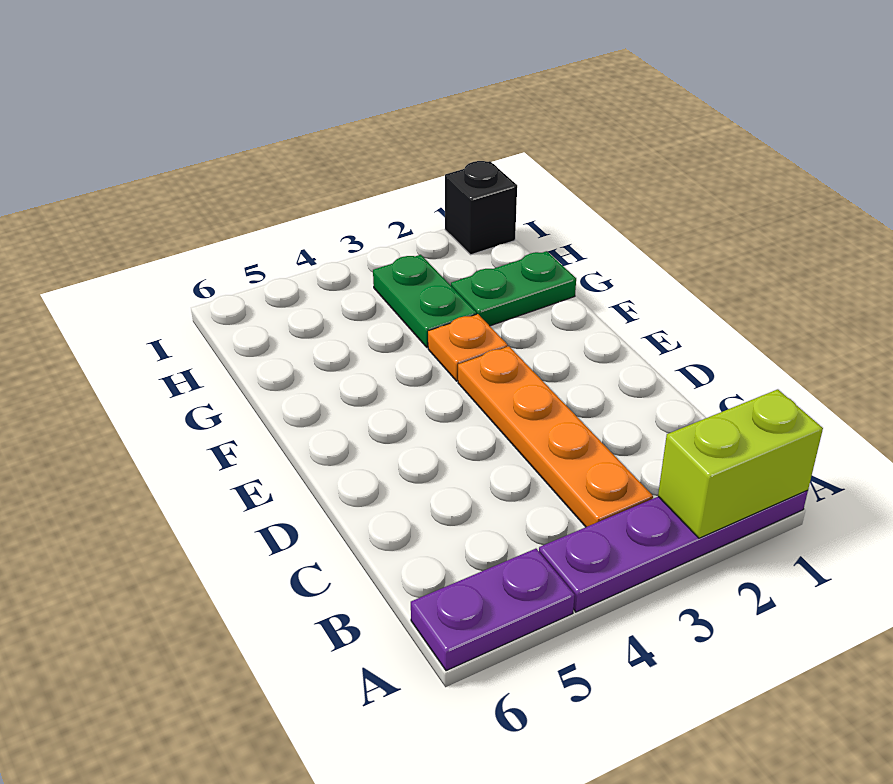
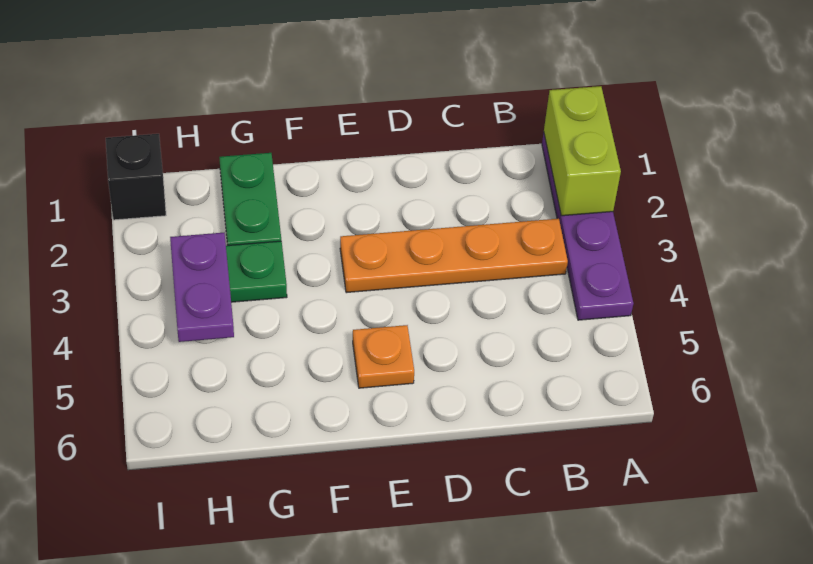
purple 1x2 plate [411,549,575,671] -> purple 1x2 plate moved to [170,233,234,342]
orange 1x1 plate [428,314,508,381] -> orange 1x1 plate moved to [353,325,414,388]

